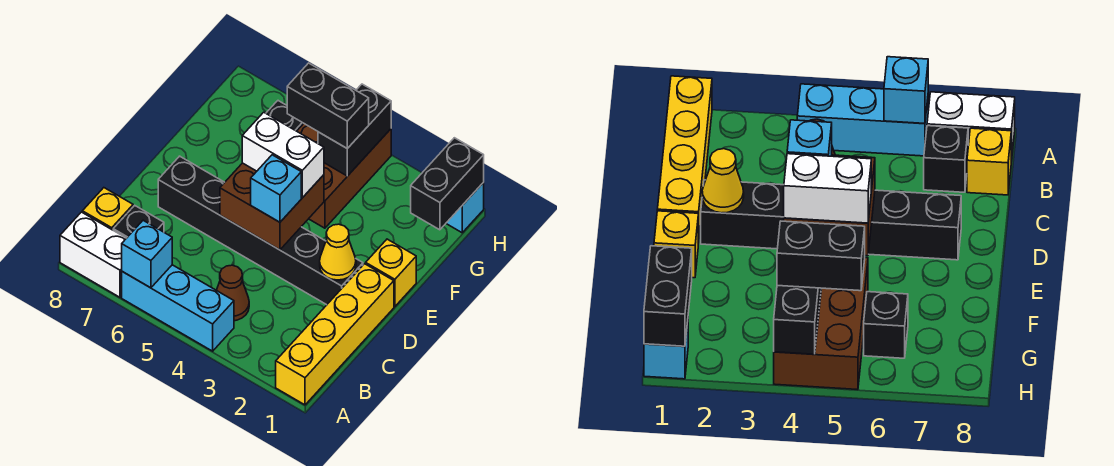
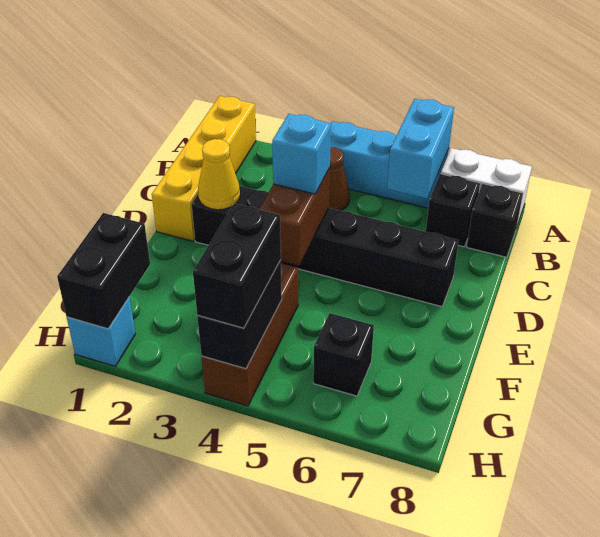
cyan 1x1 brick [122,220,172,288] -> cyan 1x2 brick [387,99,454,198]
yellow 1x1 brick [82,188,133,230] -> black 1x1 brick [467,184,523,257]
brown 2x2 brick [220,163,324,250] -> brown 1x2 brick [259,168,330,266]
yellow 1x1 brick [366,239,416,307] -> none
white 1x2 brick [242,112,324,198] -> none
brown 2x3 brick [297,124,391,228] -> brown 1x3 brick [201,263,298,406]
black 1x2 brick [287,63,369,148] -> black 1x2 brick turned to [193,204,281,328]

